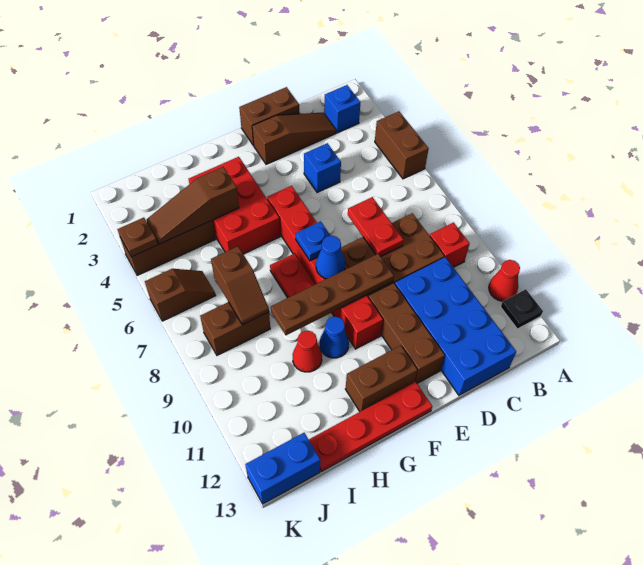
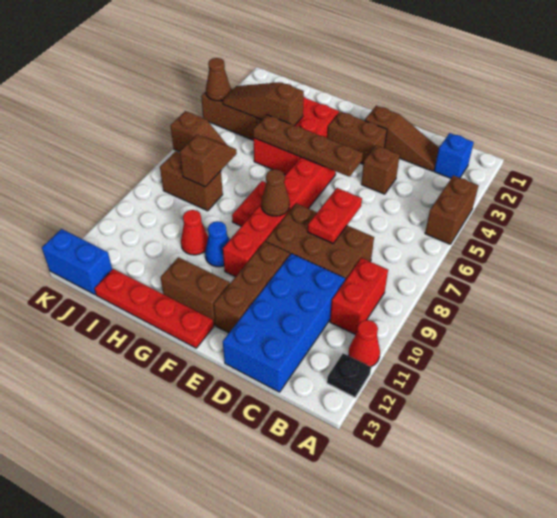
red 1x1 brick [430,223,470,267] -> red 1x2 brick [330,258,388,335]
brown 1x2 brick [239,87,299,145] -> brown 1x2 brick moved to [327,112,387,164]
blue 1x1 brick [304,143,341,193] -> brown 1x1 brick [361,145,400,194]
brown 1x4 plate [271,254,394,335] -> brown 1x4 plate moved to [253,115,363,176]
blue 1x1 plate [296,221,331,261] -> none
blue 1x1 cone [316,236,345,279] -> brown 1x1 cone [261,169,290,216]
brown 1x2 slope [211,246,269,325] -> brown 1x2 slope turned to [180,135,237,187]
brown 1x1 plate [117,218,158,257] -> brown 1x1 cone [206,58,231,101]

